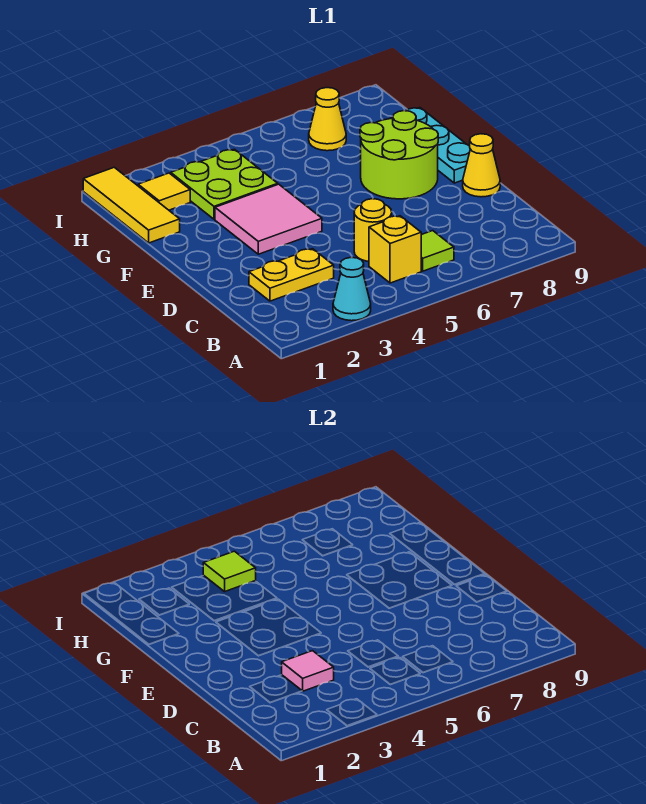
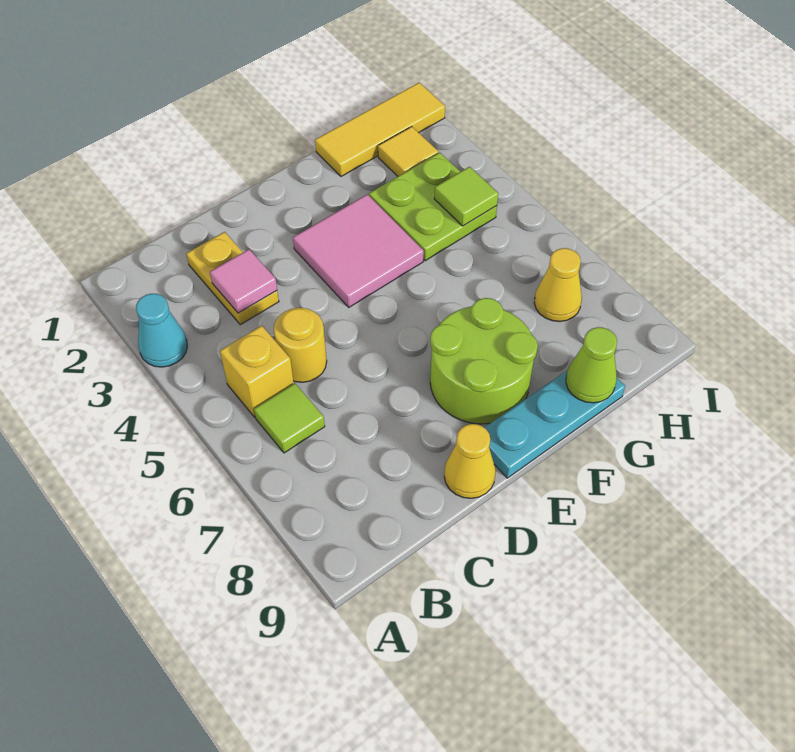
none -> lime 1x1 cone [566,327,617,403]

